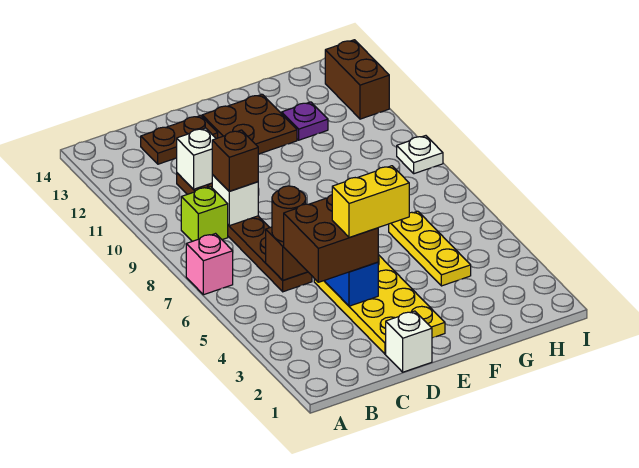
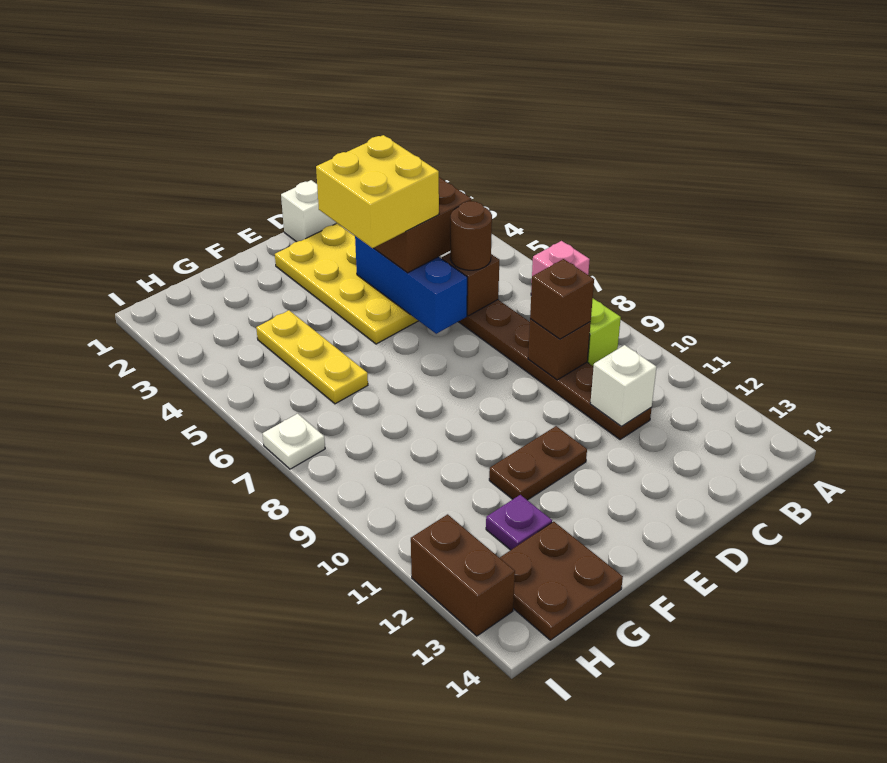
white 1x1 brick [212,175,258,226] -> brown 1x1 brick [528,319,591,380]
brown 1x2 plate [141,115,218,164] -> brown 1x2 plate moved to [489,426,587,500]
yellow 1x2 brick [332,166,409,238] -> yellow 2x2 brick [316,135,439,248]
brown 2x2 plate [202,94,297,154] -> brown 2x2 plate moved to [500,522,623,640]
white 1x1 plate [397,136,443,174] -> white 1x1 plate moved to [263,414,325,469]

